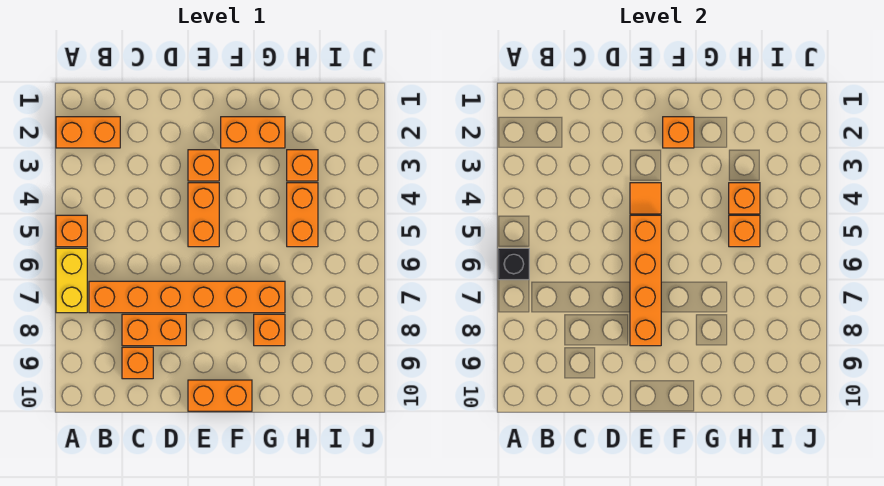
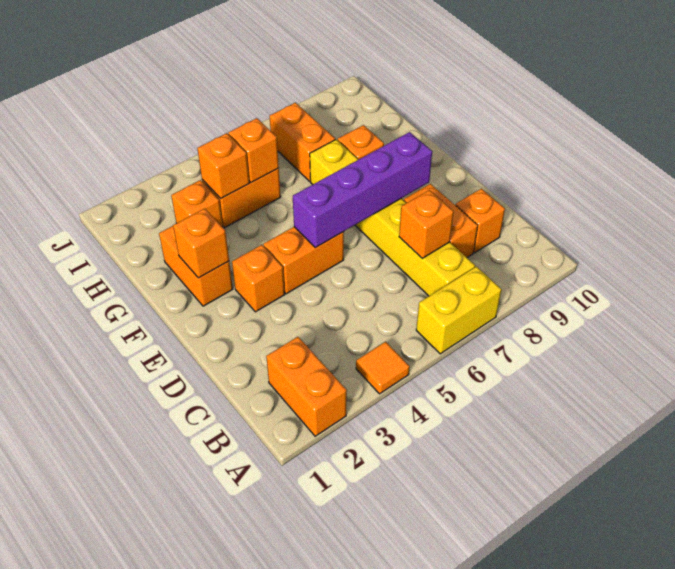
orange 1x1 brick [56,215,87,247] -> orange 1x1 brick moved to [399,190,454,258]
black 1x1 brick [498,248,529,280] -> none
orange 1x6 brick [89,281,285,313] -> yellow 1x6 brick [310,140,475,296]
orange 1x1 tile [630,183,661,214] -> orange 1x1 tile moved to [356,342,410,394]
orange 1x4 brick [630,215,661,346] -> purple 1x4 brick [293,132,432,248]
orange 1x2 brick [188,380,252,411] -> orange 1x2 brick moved to [269,103,335,181]

